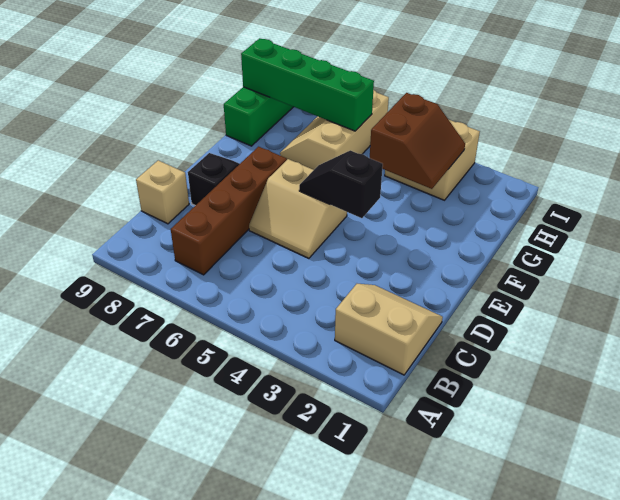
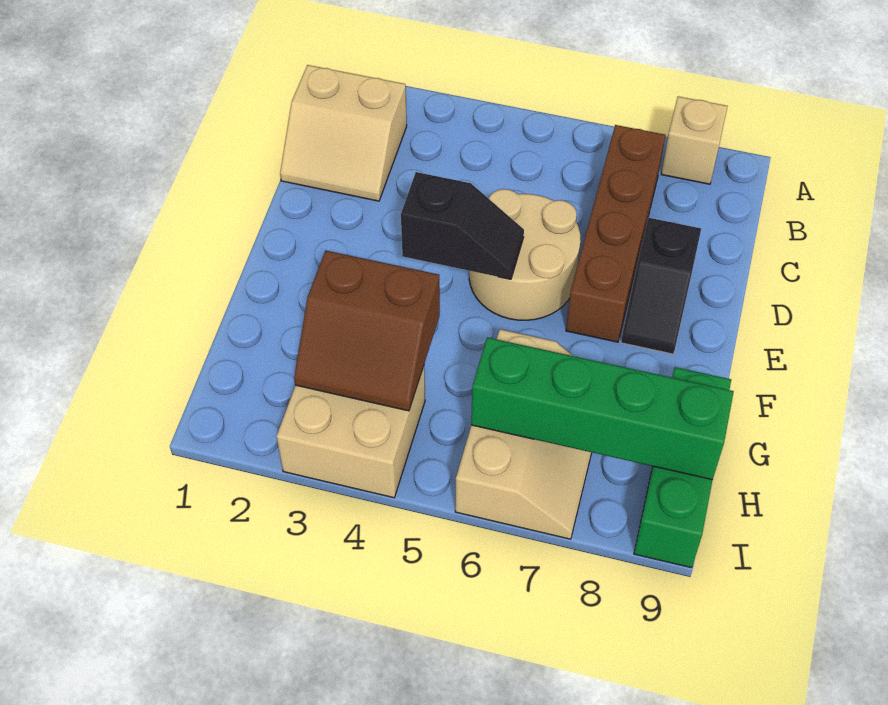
tan 1x1 brick [136,160,189,224] -> tan 1x1 brick moved to [661,96,728,184]
tan 2x2 slope [249,159,347,258] -> tan 2x2 round brick [469,189,580,320]
brown 2x2 slope [370,93,465,189] -> brown 2x2 slope turned to [294,251,440,411]

